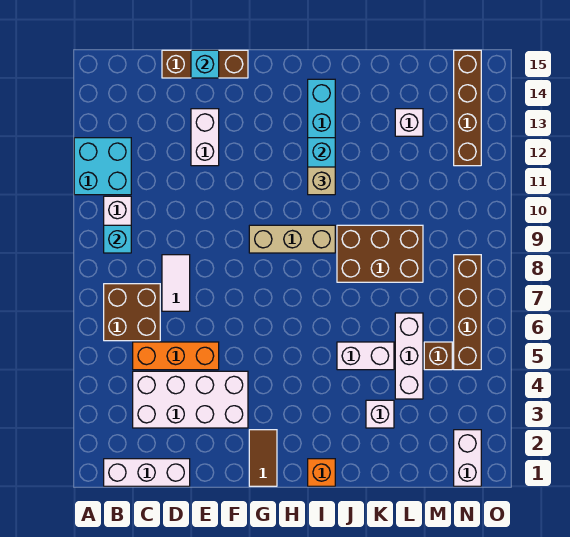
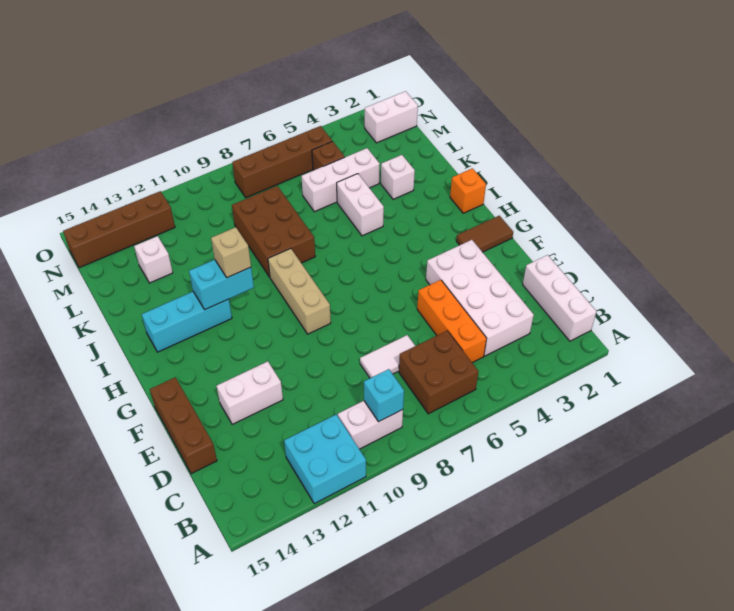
cyan 1x1 brick [191,50,219,78] -> none

